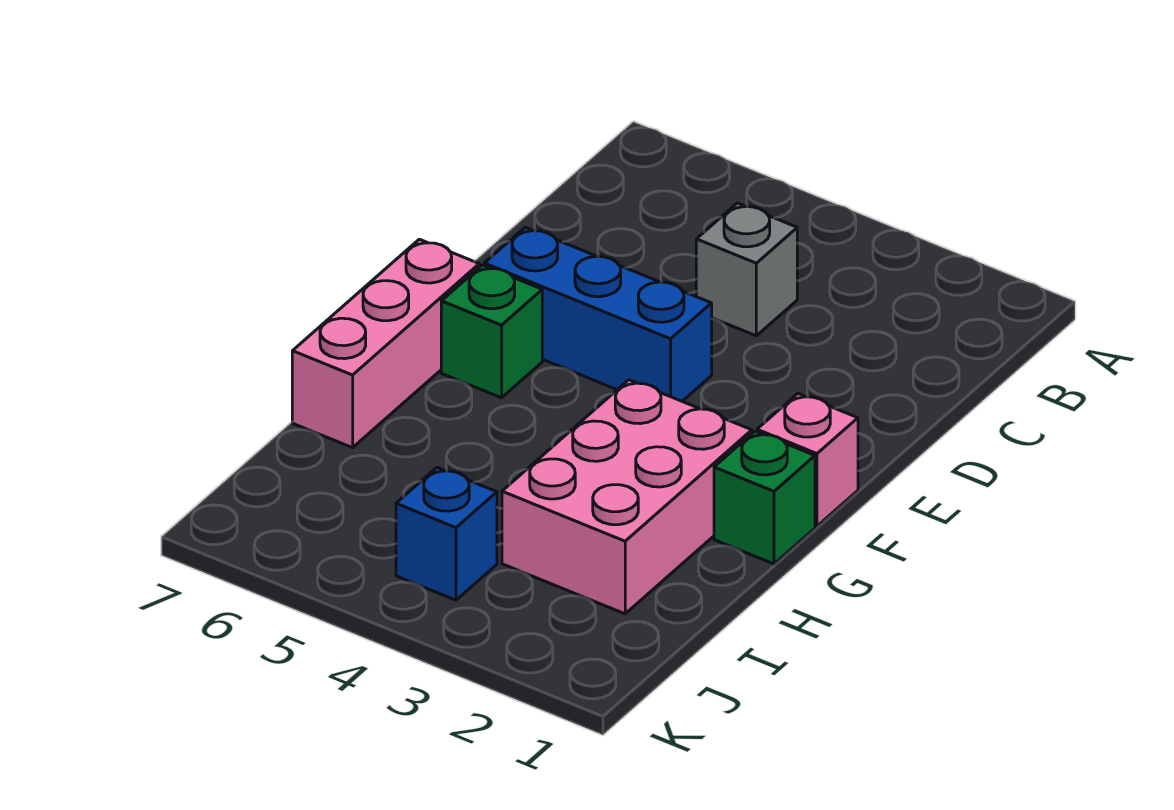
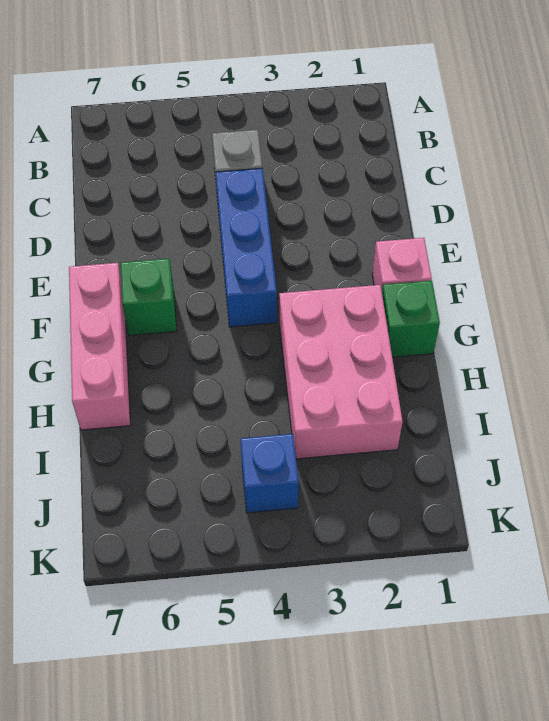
blue 1x3 brick [484,227,712,401] -> blue 1x3 brick turned to [216,168,277,327]

